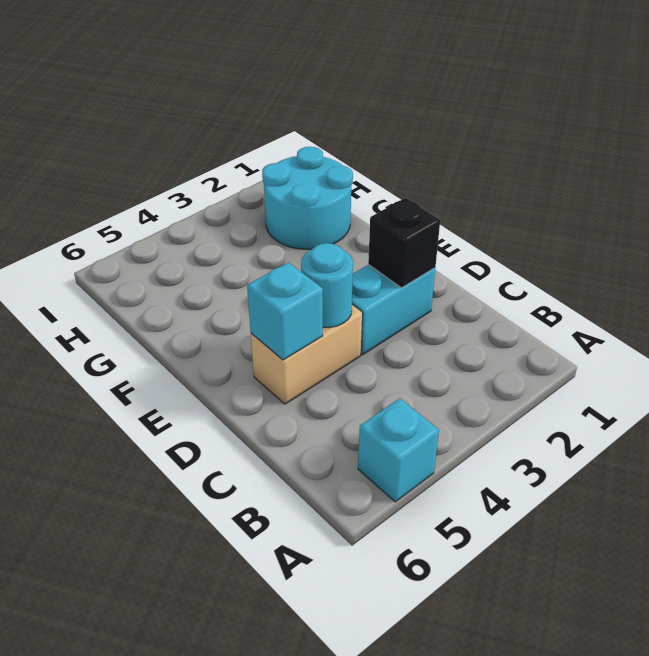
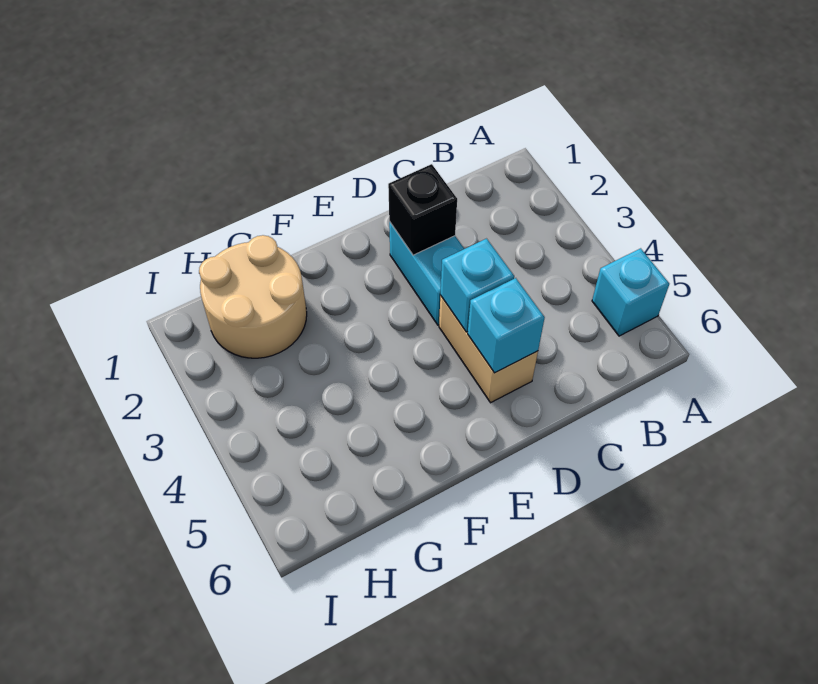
cyan 1x1 round brick [301,243,353,328] -> cyan 1x1 brick [440,239,514,332]
cyan 2x2 round brick [262,147,353,249] -> tan 2x2 round brick [199,235,307,358]

